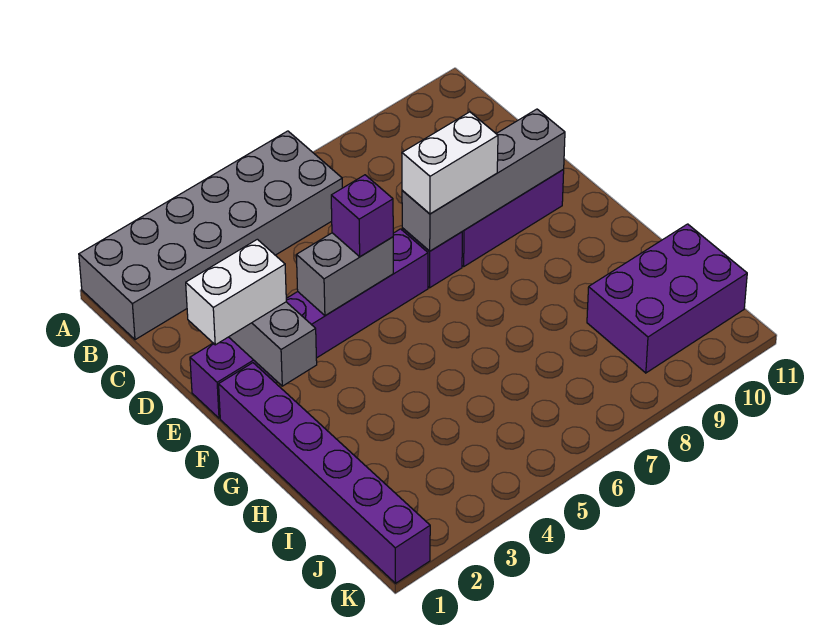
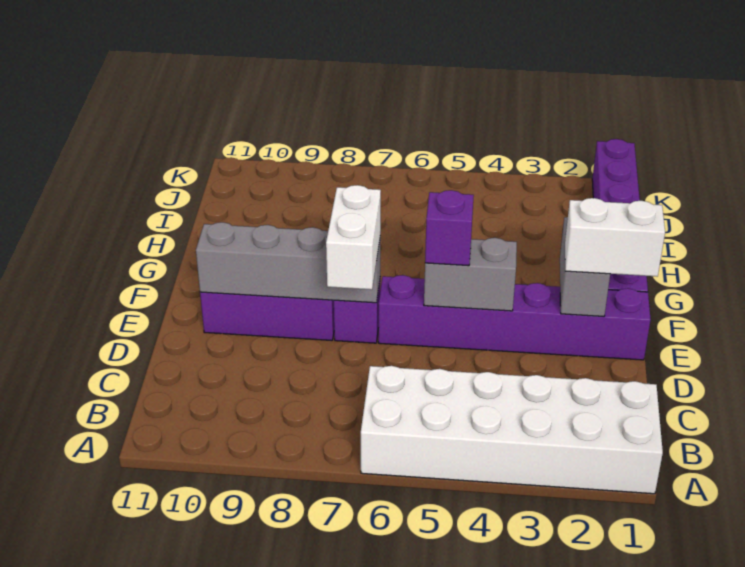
grey 2x6 brick [79,131,342,340] -> white 2x6 brick [361,366,663,494]
white 1x2 brick [402,112,498,214] -> white 1x2 brick turned to [326,185,381,290]
purple 2x3 brick [587,224,747,373] -> none

